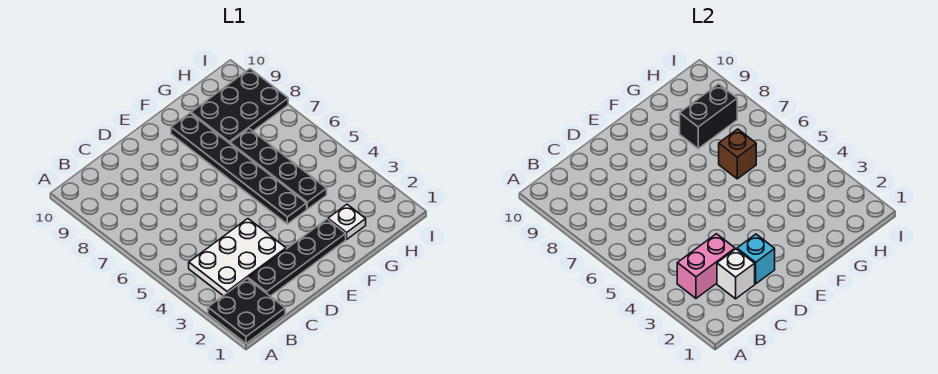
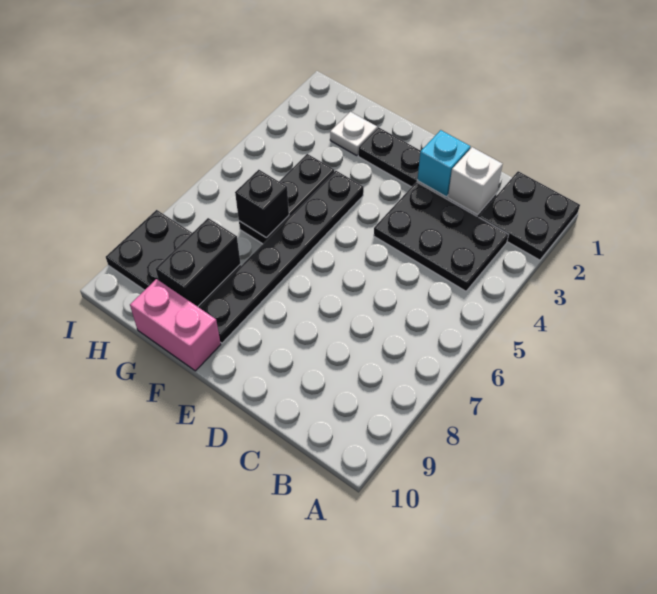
white 2x3 plate [189,219,286,296] -> black 2x3 plate [374,182,508,291]
pink 1x2 brick [677,234,735,298] -> pink 1x2 brick moved to [130,279,221,371]
black 1x4 plate [230,129,327,209] -> black 1x3 plate [239,154,334,244]
brown 1x1 brick [719,129,756,179] -> black 1x1 brick [235,170,289,238]
black 1x2 brick [680,84,737,148] -> black 1x2 brick turned to [156,218,241,307]

